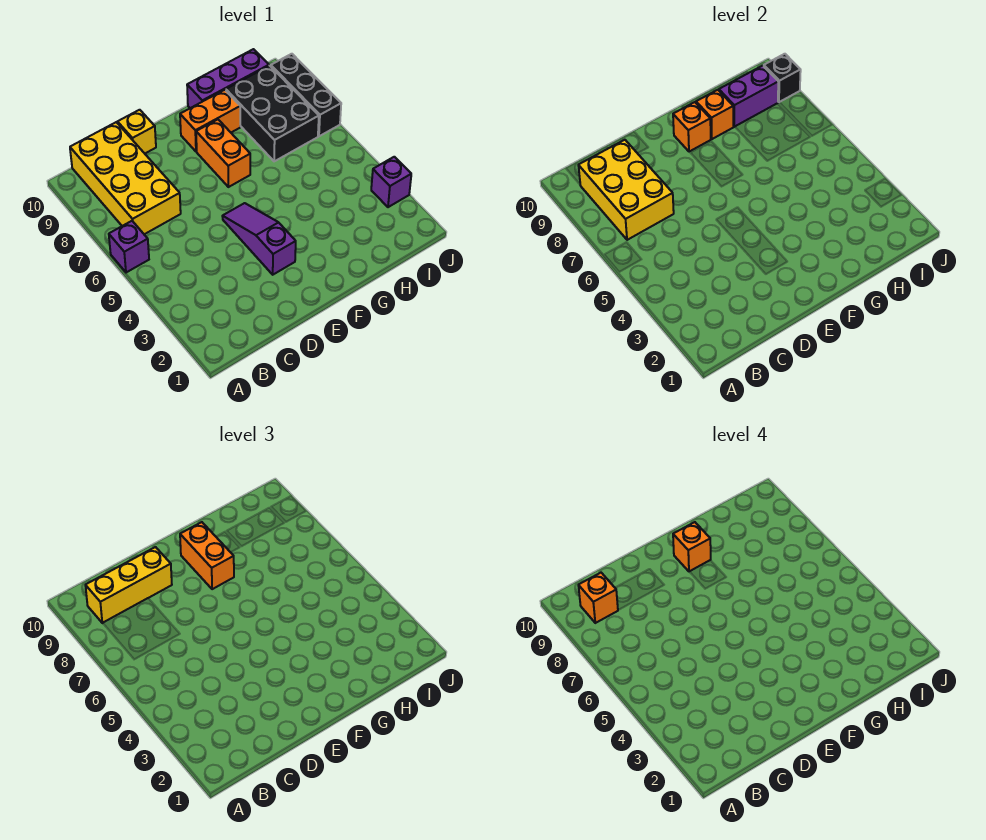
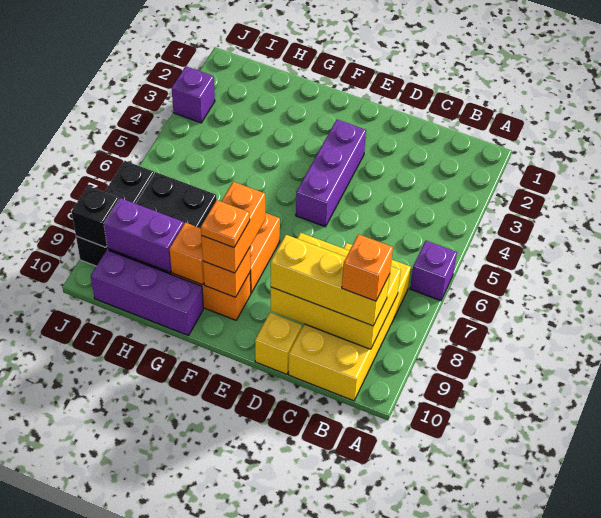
yellow 2x3 brick [578,140,674,240] -> yellow 2x3 brick turned to [271,233,401,349]
purple 1x3 slope [222,203,296,275] -> purple 1x3 brick [296,120,366,227]
orange 1x1 brick [673,522,711,572] -> orange 1x1 plate [201,200,250,248]

